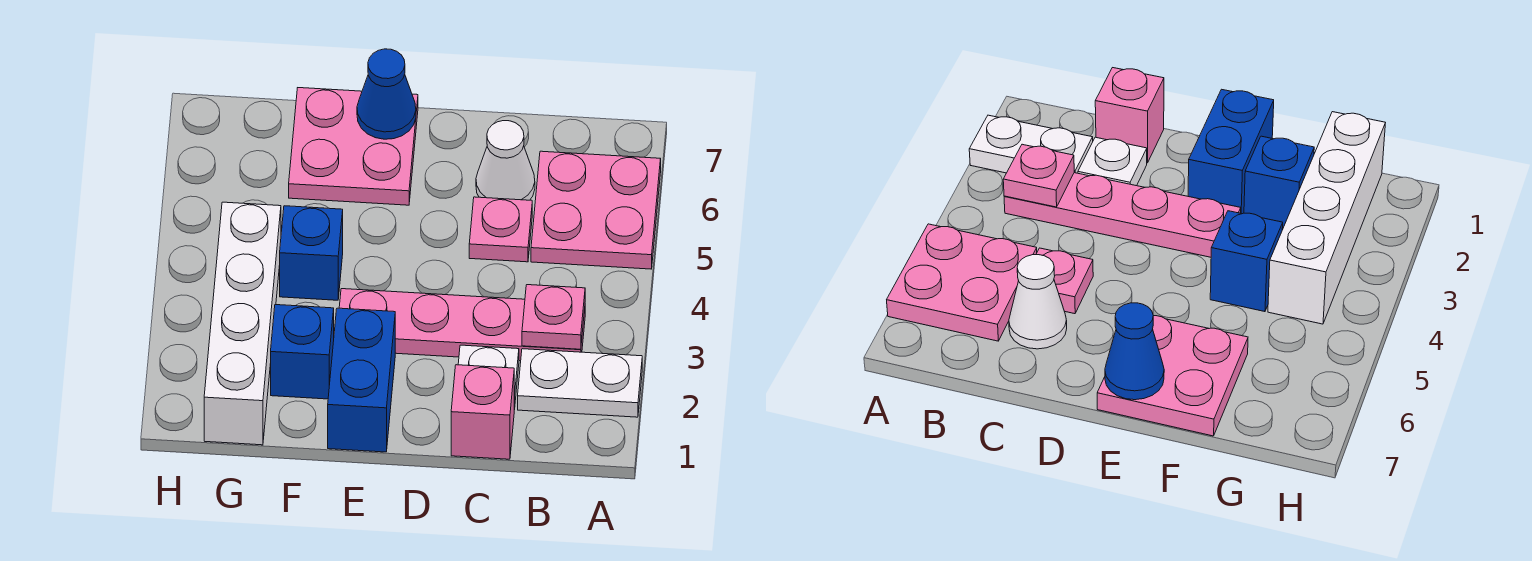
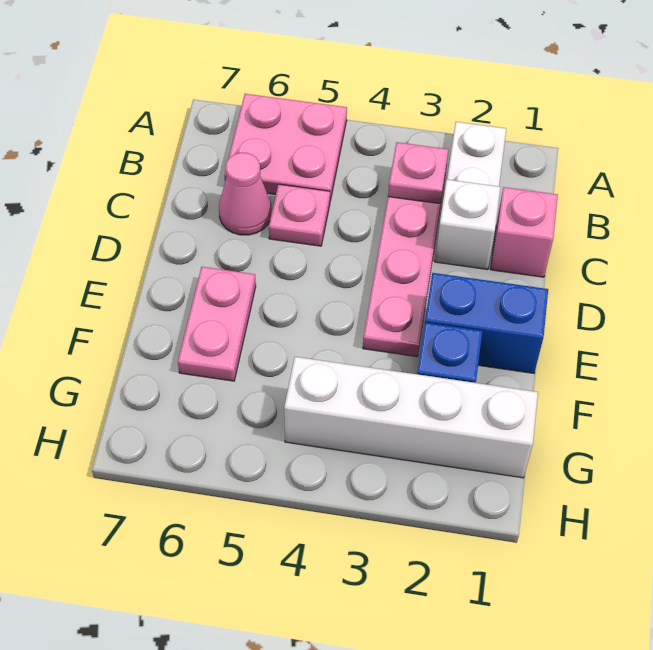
white 1x1 plate [458,345,519,410] -> white 1x1 brick [435,180,500,270]
white 1x1 cone [476,121,535,200] -> pink 1x1 cone [219,153,271,235]
pink 2x2 plate [289,88,418,205] -> pink 1x2 plate [178,267,256,381]
blue 1x1 cone [357,49,416,139] -> none
blue 1x1 brick [280,206,343,300] -> none

